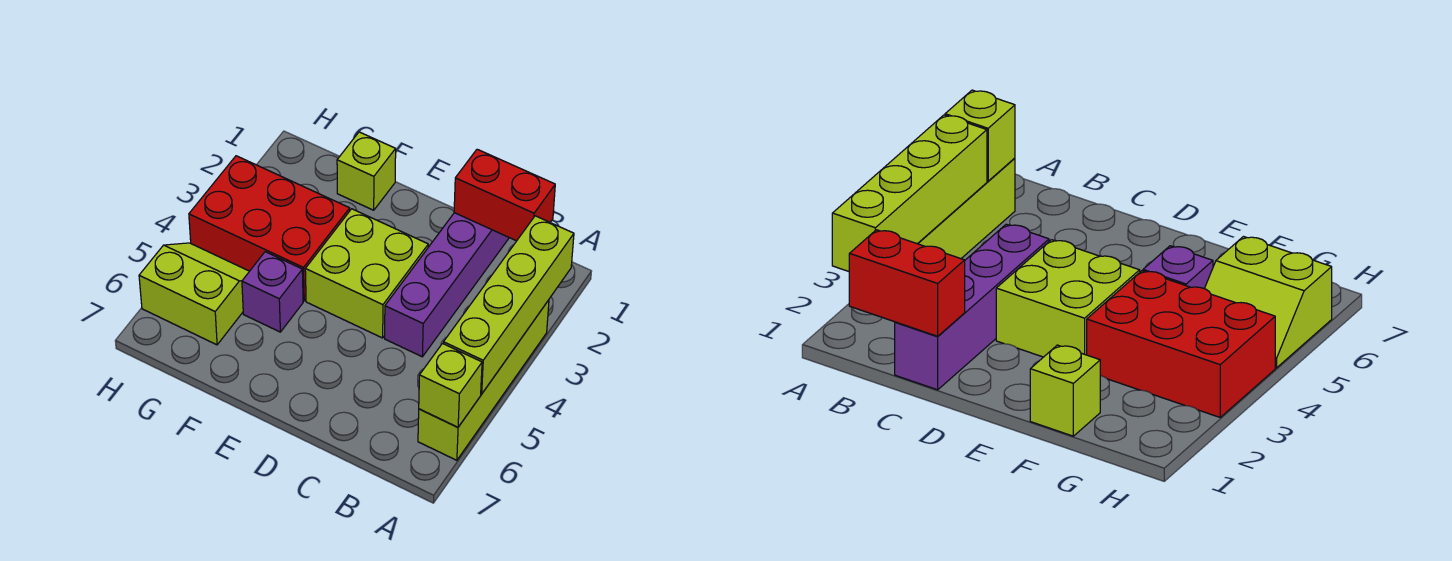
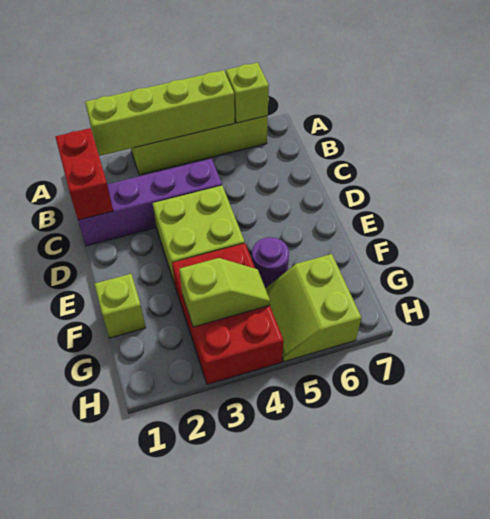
purple 1x1 brick [242,252,303,332] -> purple 1x1 round brick [252,237,289,288]
none -> lime 1x2 slope [179,258,270,327]

